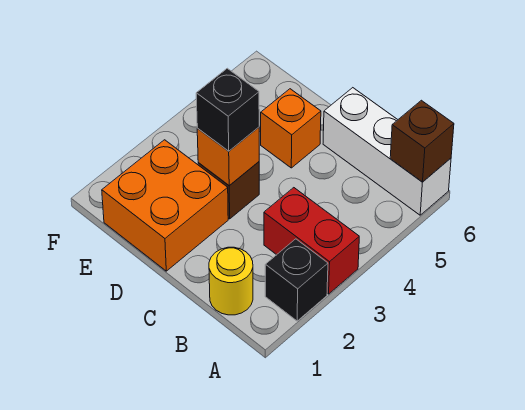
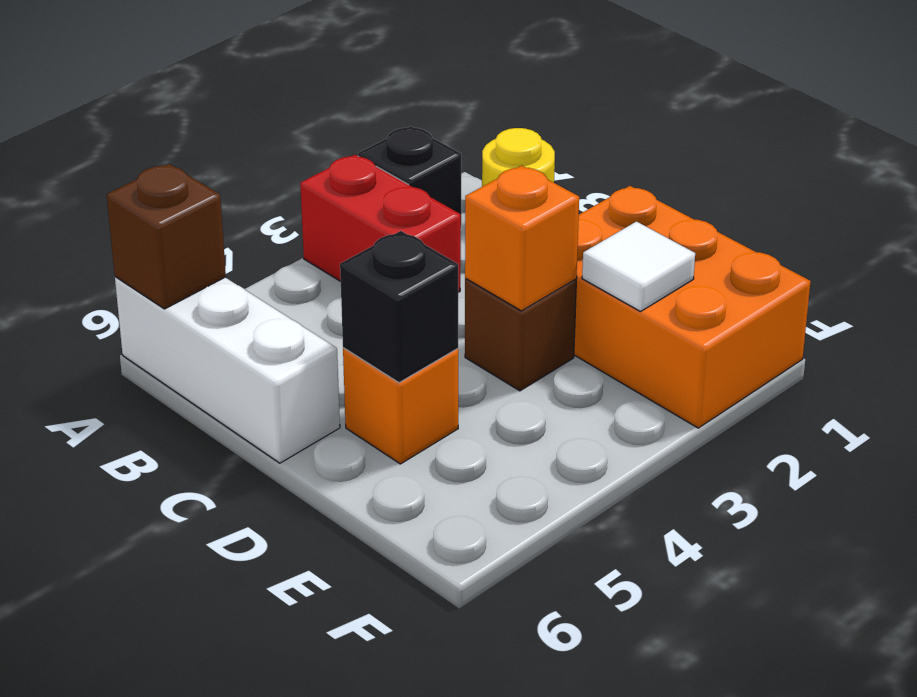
orange 2x2 brick [102,140,228,271] -> orange 2x3 brick [574,186,811,428]
black 1x1 brick [196,68,259,151] -> black 1x1 brick moved to [340,231,458,383]
none -> white 1x1 tile [582,222,695,312]

